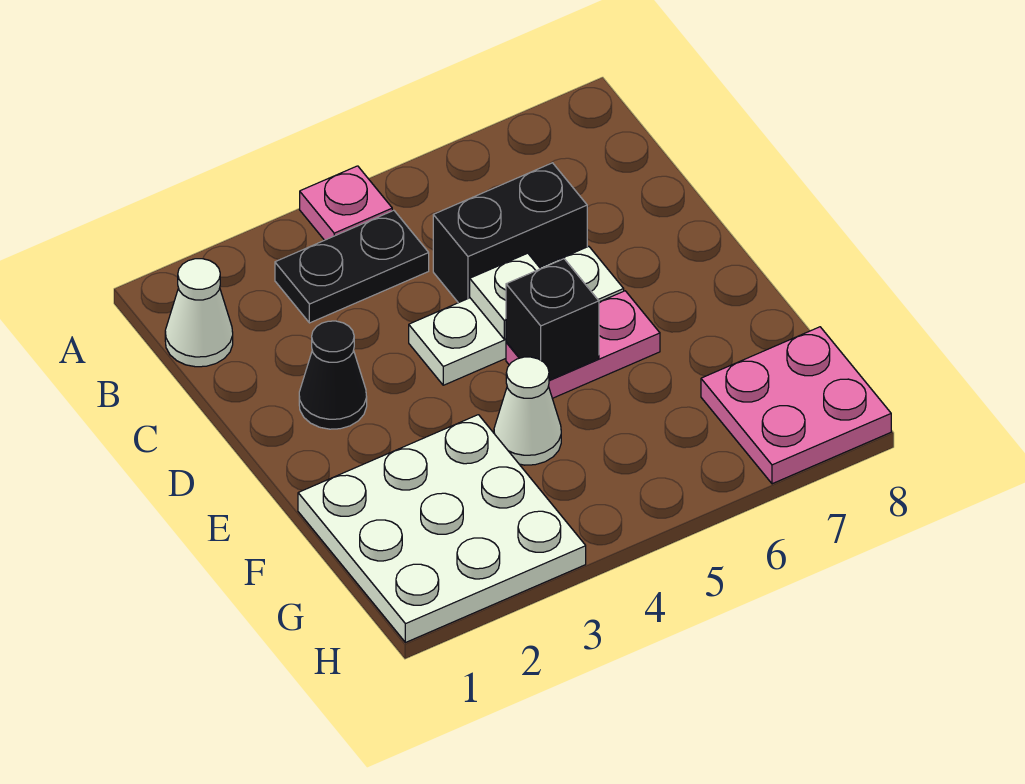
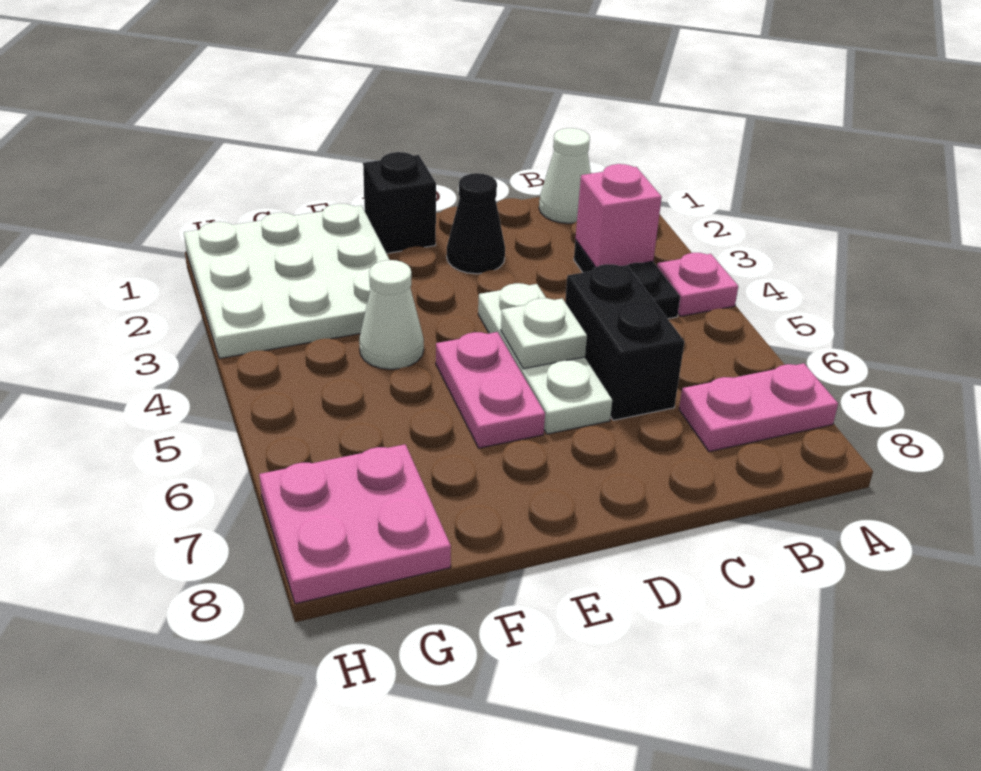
none -> pink 1x2 plate [679,363,838,452]
none -> pink 1x1 brick [576,164,662,267]
black 1x1 brick [506,259,599,380] -> black 1x1 brick moved to [363,152,436,253]

